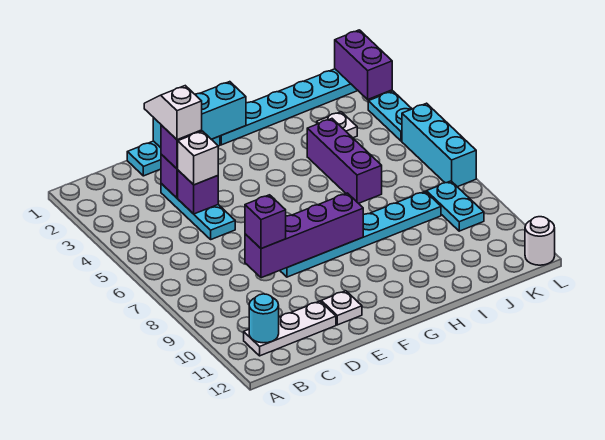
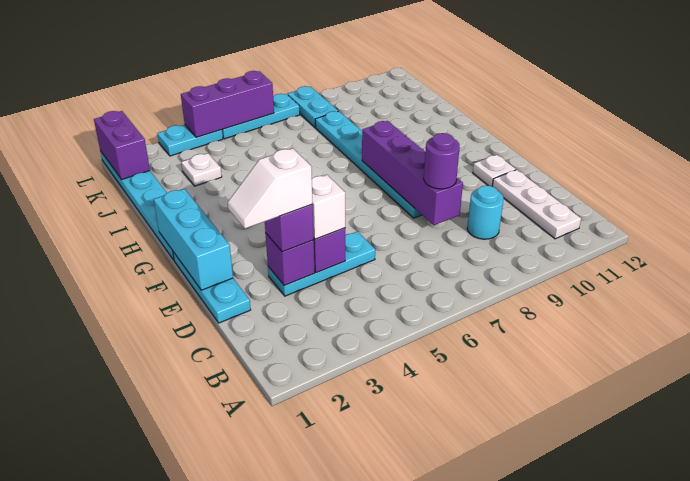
cyan 1x1 round brick [249,294,279,343] -> cyan 1x1 round brick moved to [467,186,504,239]
purple 1x1 brick [245,195,286,249] -> purple 1x1 round brick [424,133,460,189]
purple 1x3 brick [307,119,382,203] -> purple 1x3 brick moved to [181,71,274,137]
cyan 1x2 plate [426,181,484,231] -> cyan 1x2 plate turned to [288,86,338,127]
purple 1x2 brick [335,30,392,99] -> purple 1x2 brick turned to [94,111,150,180]
cyan 1x3 brick [402,103,476,187] -> cyan 1x3 plate [222,94,300,139]
white 1x1 round brick [525,217,555,265] -> none

